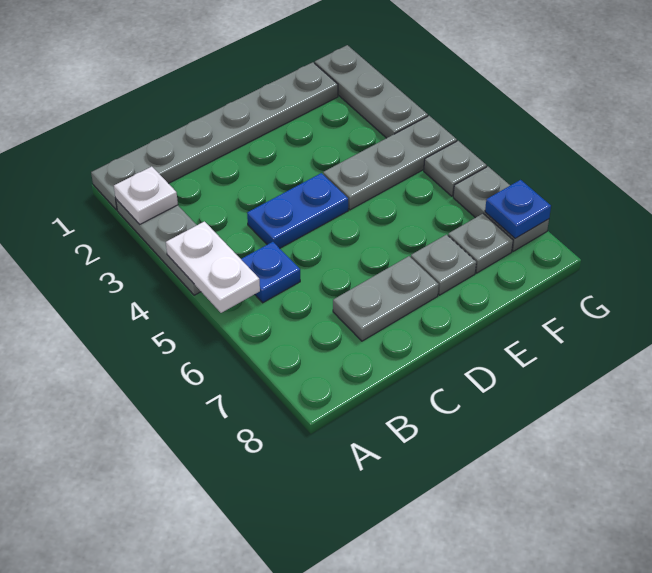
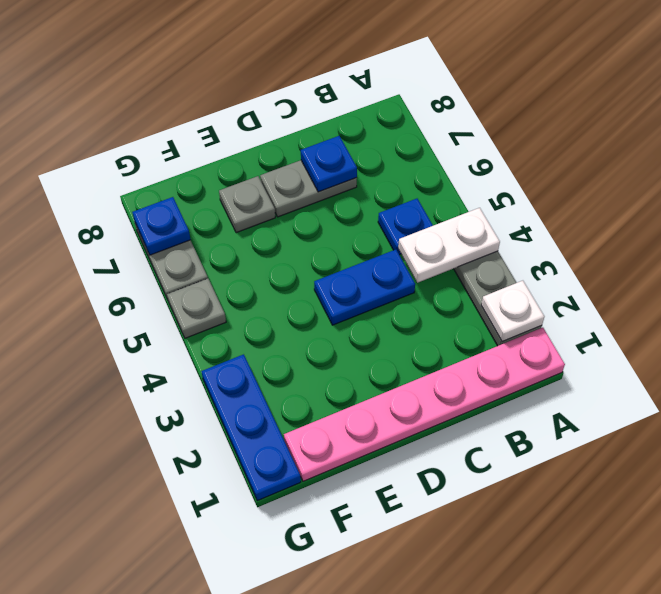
grey 1x6 plate [91,62,338,210] -> pink 1x6 plate [284,328,565,481]
white 1x2 plate [166,222,260,313] -> white 1x2 plate turned to [398,208,500,283]
none -> blue 1x1 plate [301,136,357,192]
grey 1x3 plate [323,116,457,210] -> none
grey 1x1 plate [448,214,513,273] -> none
grey 1x3 plate [315,45,428,138] -> blue 1x3 plate [201,354,301,501]

